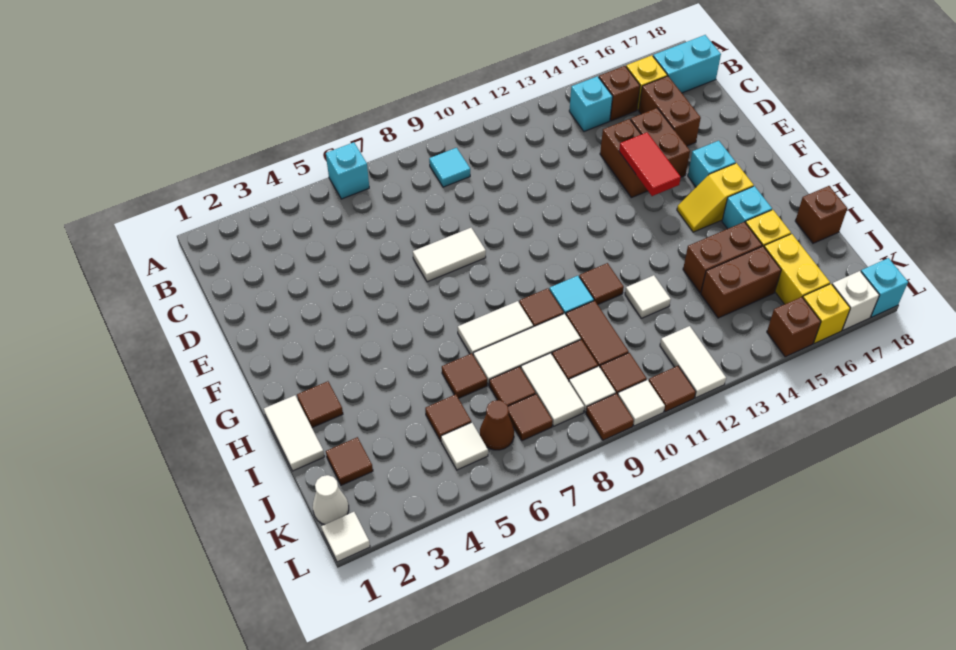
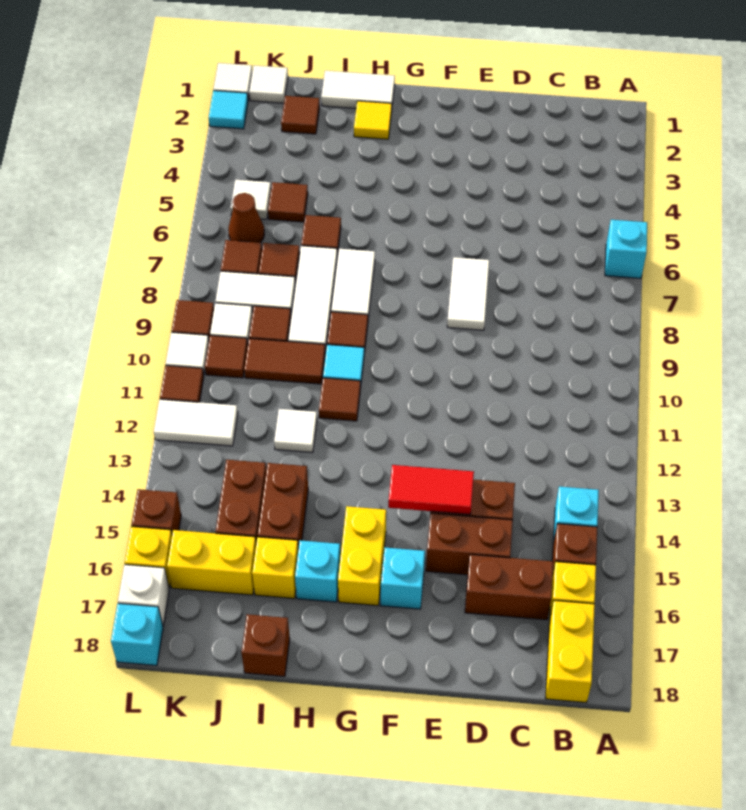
cyan 1x1 tile [429,148,470,187] -> cyan 1x1 tile moved to [209,91,248,129]
cyan 1x2 brick [653,35,721,93] -> yellow 1x2 brick [545,601,595,703]
yellow 1x2 slope [677,163,754,232] -> yellow 1x2 brick [338,506,386,606]
brown 1x1 tile [297,381,343,428] -> yellow 1x1 tile [354,101,392,139]
white 1x1 cone [313,475,349,525] -> white 1x1 tile [249,66,288,103]

